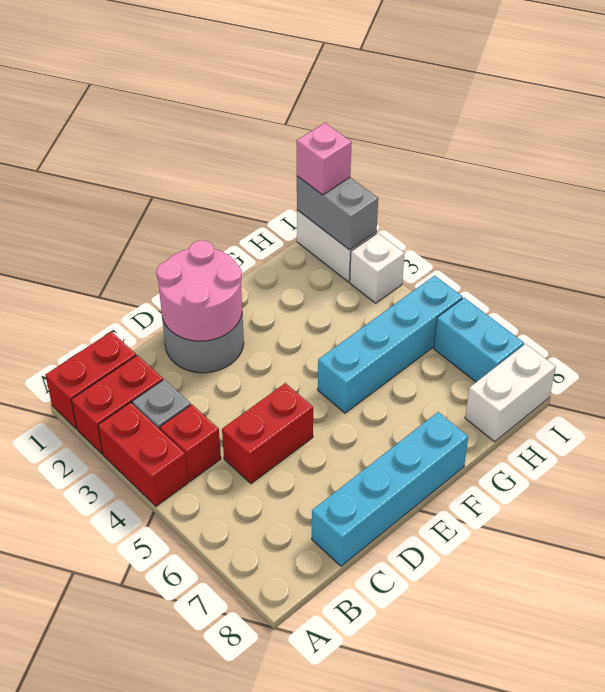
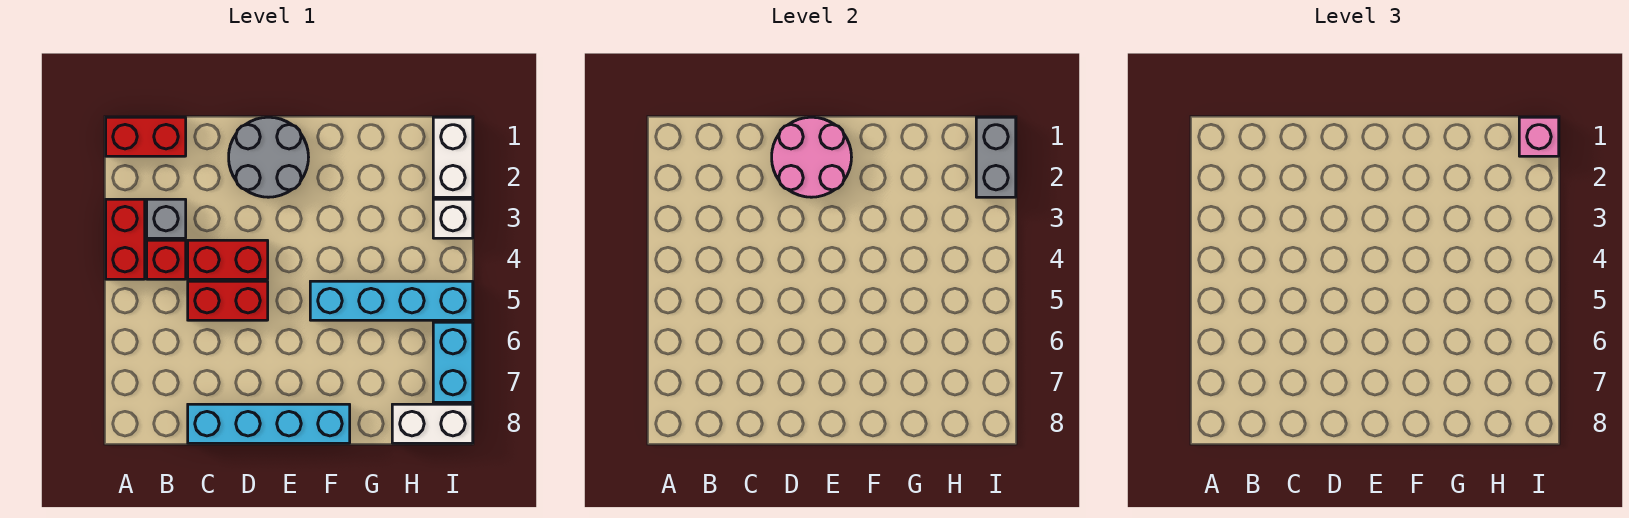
red 1x2 brick [71,355,163,454] -> red 1x2 brick moved to [188,240,268,279]

